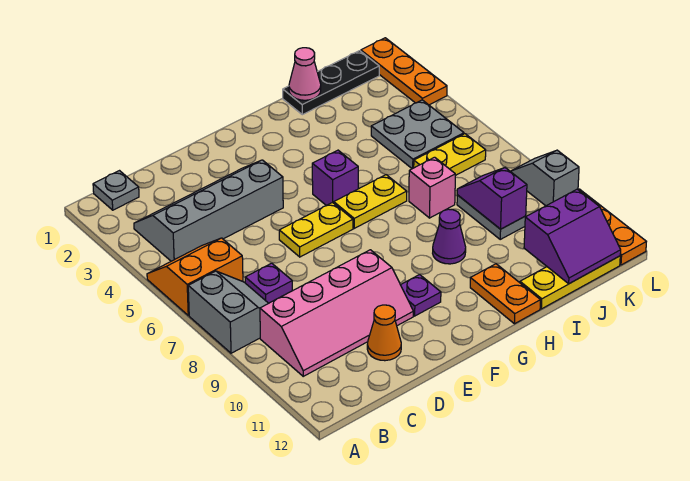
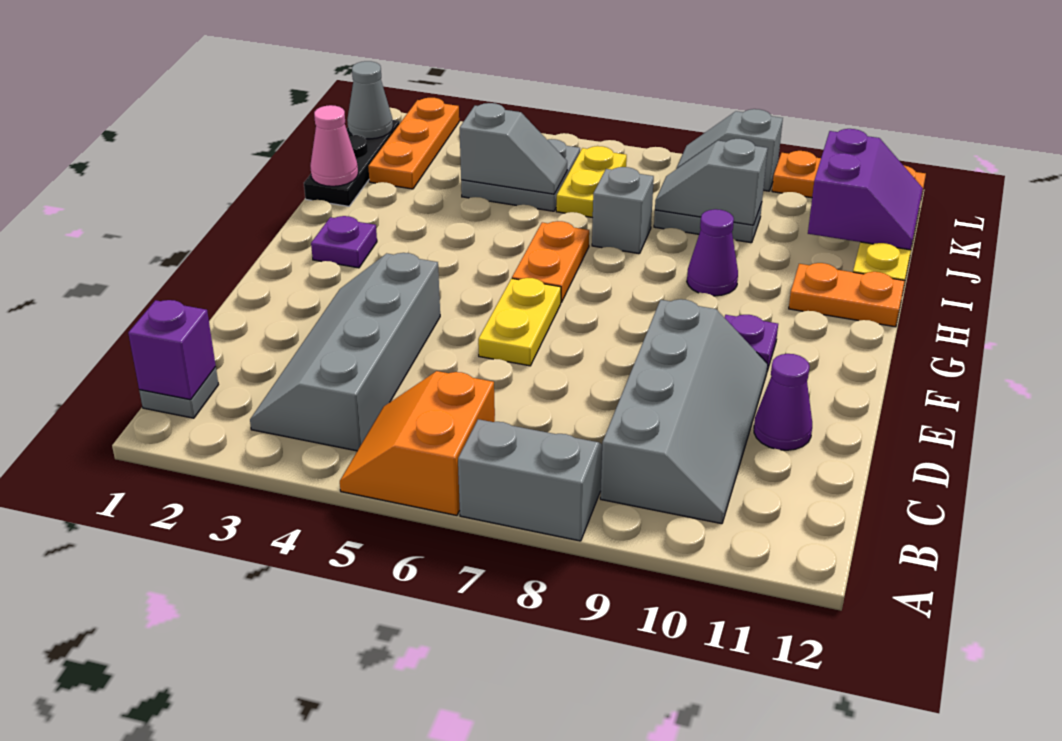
pink 2x4 slope [260,250,413,376] -> grey 2x4 slope [600,299,768,524]
purple 1x1 plate [245,263,292,303] -> purple 1x1 plate moved to [311,216,377,268]
orange 1x1 cone [367,305,401,361] -> purple 1x1 cone [754,354,812,450]
purple 1x1 brick [312,150,358,205] -> purple 1x1 brick moved to [128,300,216,400]
yellow 1x2 plate [334,175,407,228] -> orange 1x2 plate [512,221,589,302]
pink 1x1 brick [409,157,455,218] -> grey 1x1 brick [592,167,654,254]
none -> grey 1x2 slope [460,103,567,194]
purple 1x2 slope [457,168,527,229] -> grey 1x2 slope [655,139,768,225]
none -> grey 1x1 cone [347,61,393,139]
orange 1x3 plate [361,38,447,105] -> orange 1x3 plate turned to [368,98,459,189]

